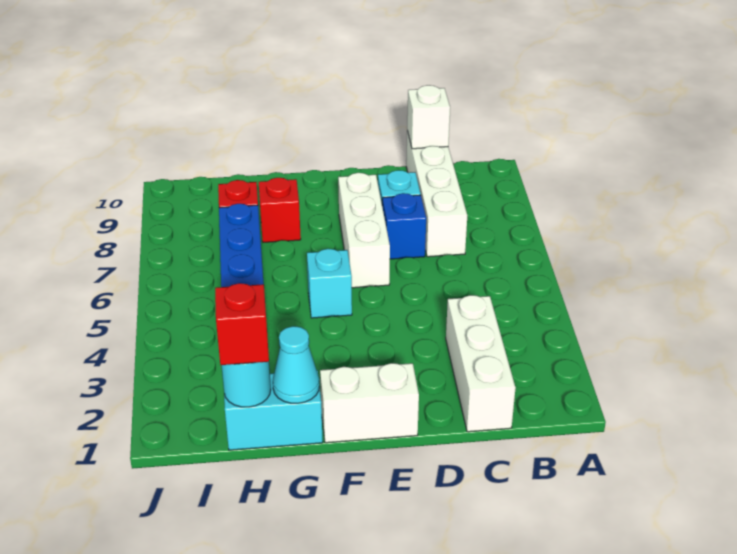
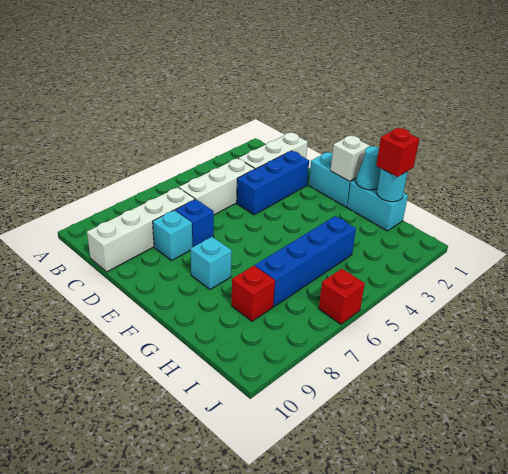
white 1x1 brick [407,85,450,149] -> white 1x1 brick moved to [331,136,370,181]
none -> blue 1x3 brick [237,151,309,215]
white 1x2 brick [320,363,419,443] -> cyan 1x2 brick [309,152,356,207]
white 1x3 brick [338,173,390,288] -> white 1x3 brick moved to [179,158,254,215]
cyan 1x1 brick [307,249,352,318] -> cyan 1x1 brick moved to [191,237,232,289]
red 1x1 brick [259,178,301,242] -> red 1x1 brick moved to [319,269,365,324]

